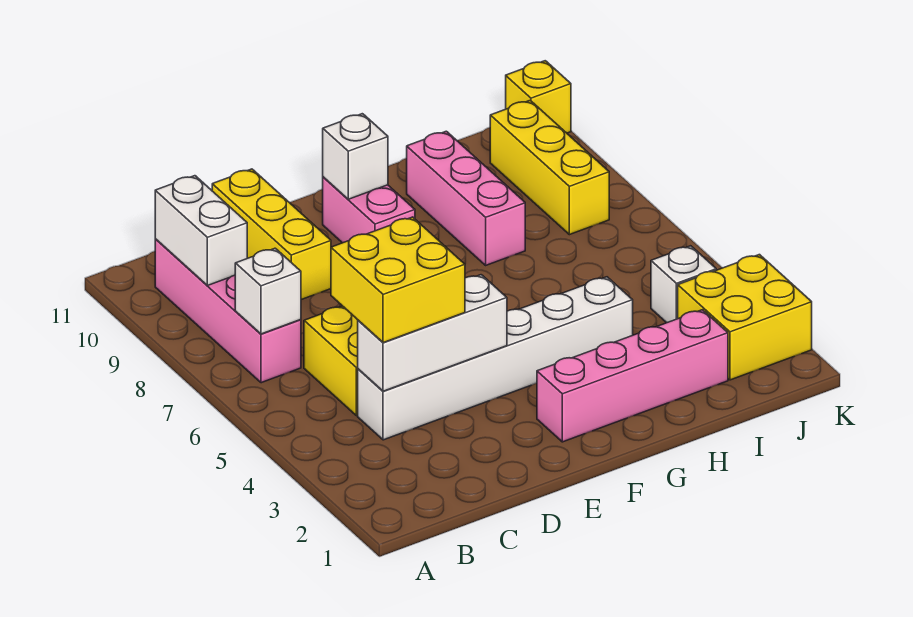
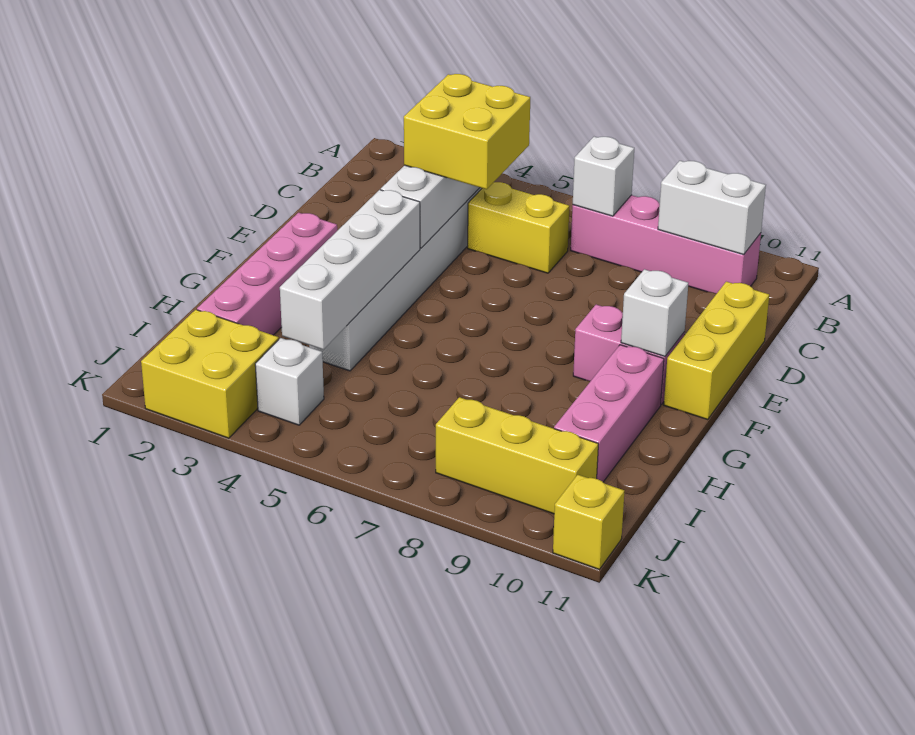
yellow 1x3 brick [212,169,331,300] -> yellow 1x3 brick turned to [664,282,769,420]
none -> white 1x4 brick [280,190,420,349]
pink 1x3 brick [407,131,525,265] -> pink 1x3 brick turned to [554,345,664,482]

